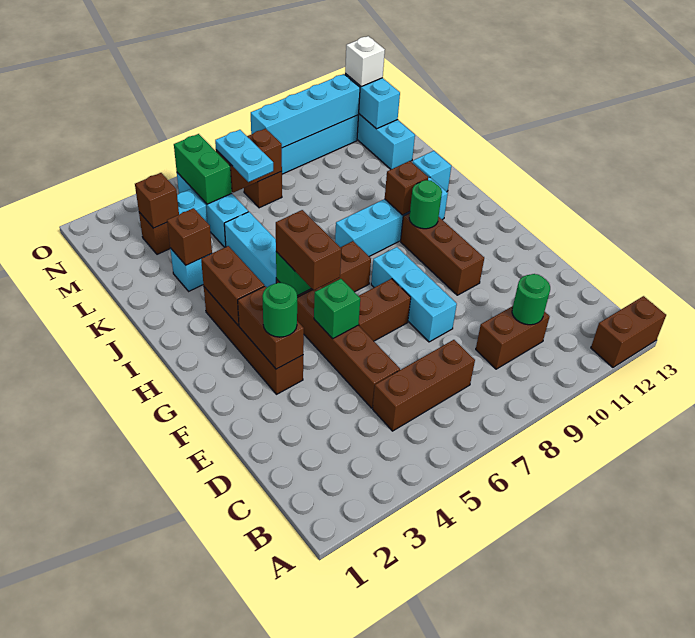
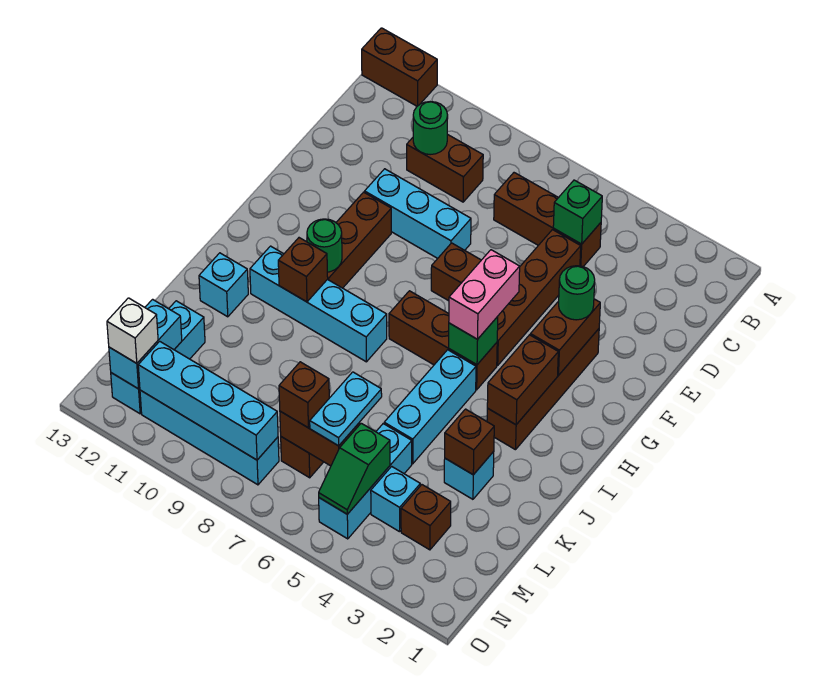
cyan 1x3 brick [371,247,457,342] -> cyan 1x3 brick turned to [365,169,471,258]
green 1x1 brick [314,279,360,339] -> green 1x1 brick moved to [553,180,602,244]
brown 1x2 brick [276,210,341,290] -> pink 1x2 brick [449,250,520,339]
brown 1x1 brick [135,173,179,228] -> brown 1x1 brick moved to [279,362,329,428]
green 1x2 brick [174,134,232,204] -> green 1x2 slope [319,423,390,514]

